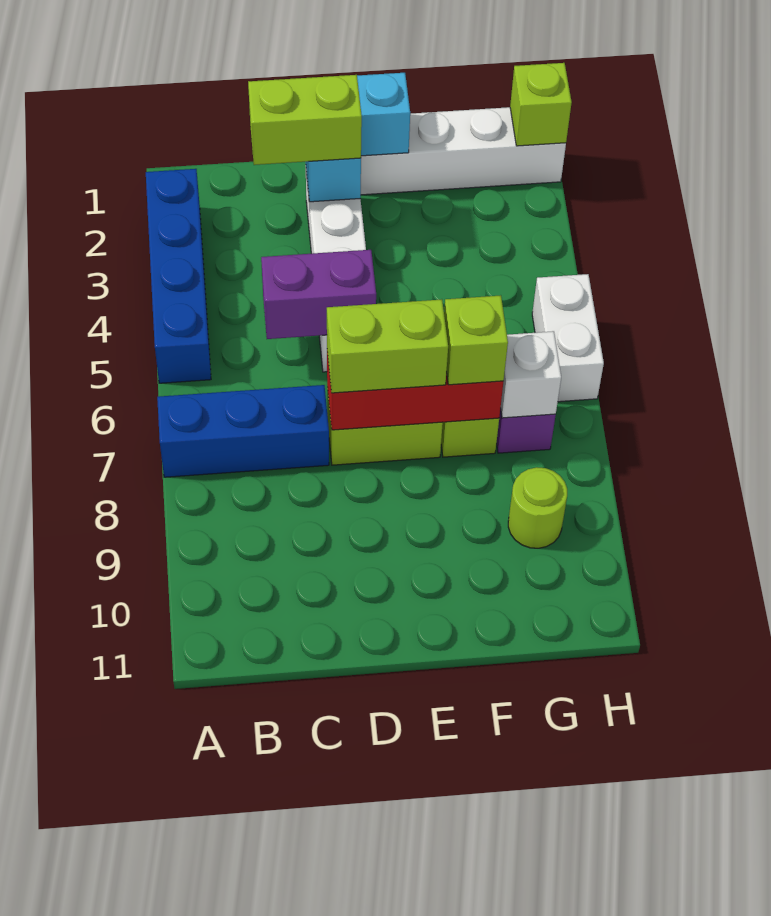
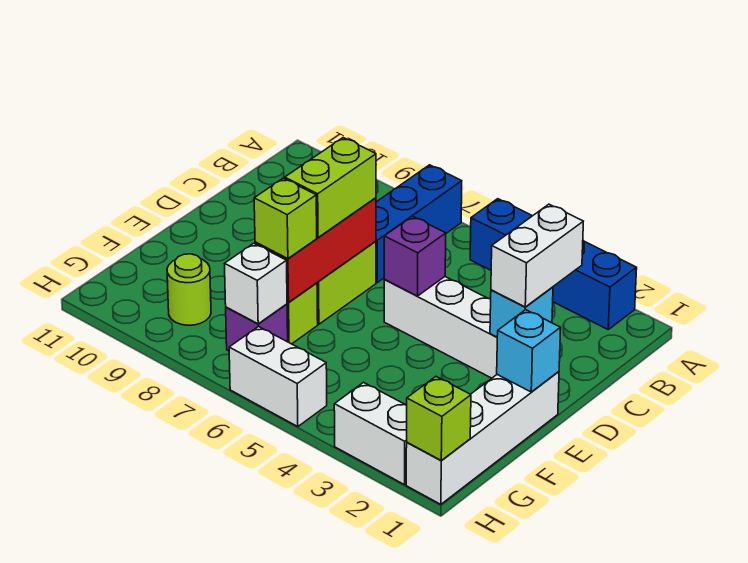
lime 1x2 brick [248,75,362,165] -> white 1x2 brick [491,204,583,307]
purple 1x2 brick [261,250,376,339] -> purple 1x1 brick [384,216,446,296]
none -> white 1x2 brick [334,382,407,485]

